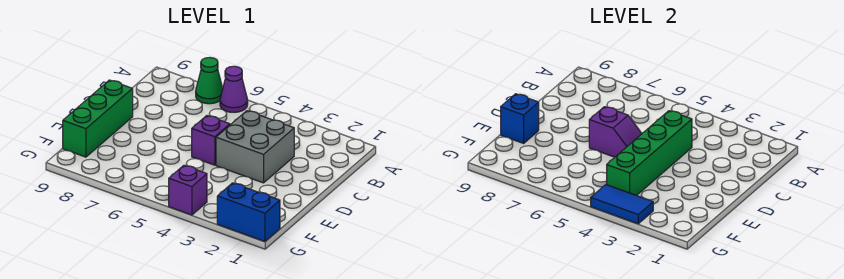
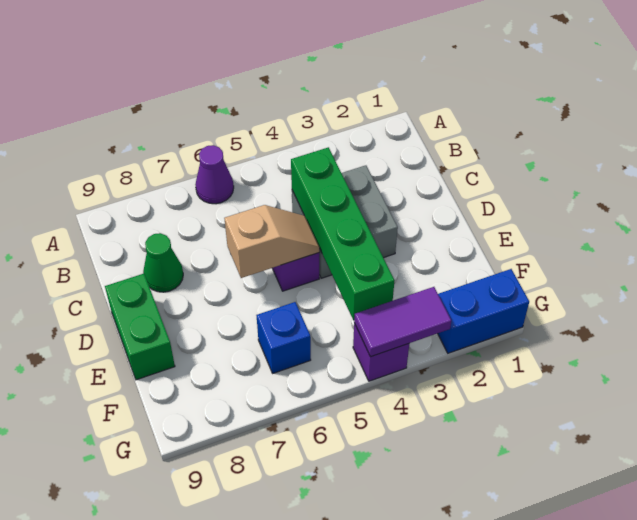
green 1x1 cone [196,57,223,104] -> green 1x1 cone moved to [143,233,183,292]
purple 1x2 slope [589,107,642,157] -> tan 1x2 slope [224,205,320,278]
green 1x3 brick [63,80,133,157] -> green 1x2 brick [105,273,175,380]
blue 1x1 brick [501,94,539,143] -> blue 1x1 brick moved to [257,302,311,373]
blue 1x2 tile [591,185,653,224] -> purple 1x2 tile [354,287,451,357]

